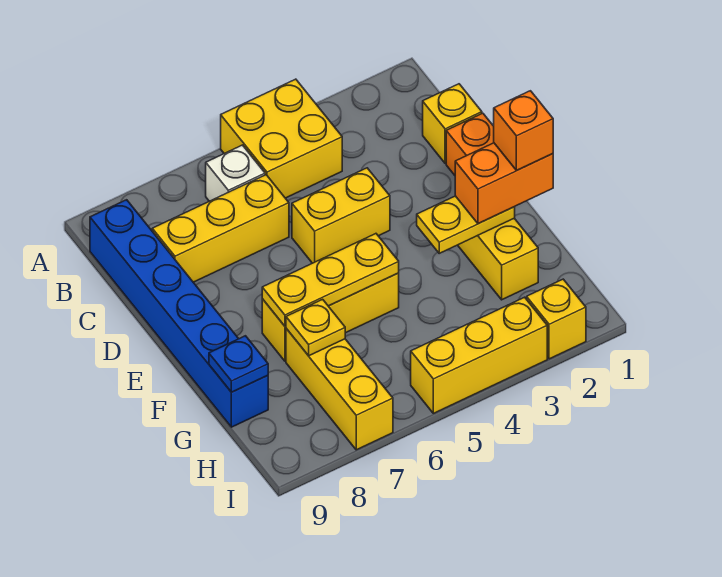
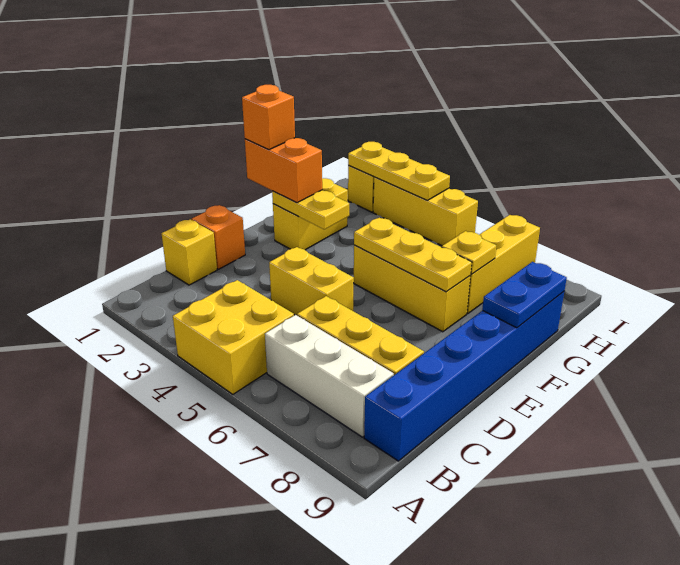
white 1x1 brick [206,145,265,201] -> white 1x3 brick [265,315,394,437]
blue 1x1 plate [209,336,268,392] -> blue 1x2 plate [482,262,567,328]
none -> yellow 1x3 plate [348,142,450,200]

